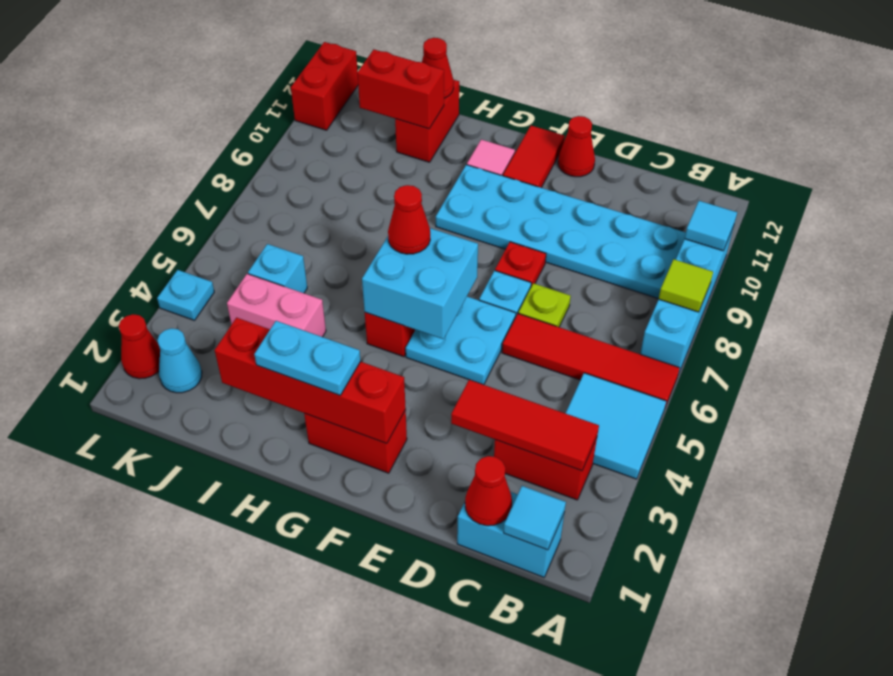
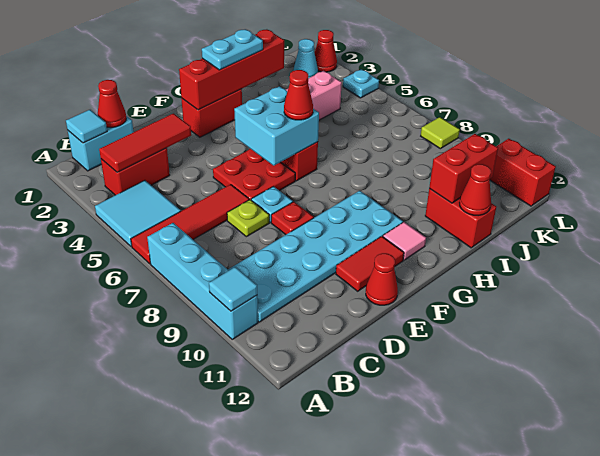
lime 1x1 tile [659,259,713,312] -> lime 1x1 tile moved to [421,117,460,149]
cyan 2x2 plate [406,297,516,385] -> red 2x2 plate [213,149,295,200]
red 1x2 tile [503,126,565,188] -> red 1x2 tile turned to [336,236,404,291]
cyan 1x1 brick [248,244,307,293] -> none

